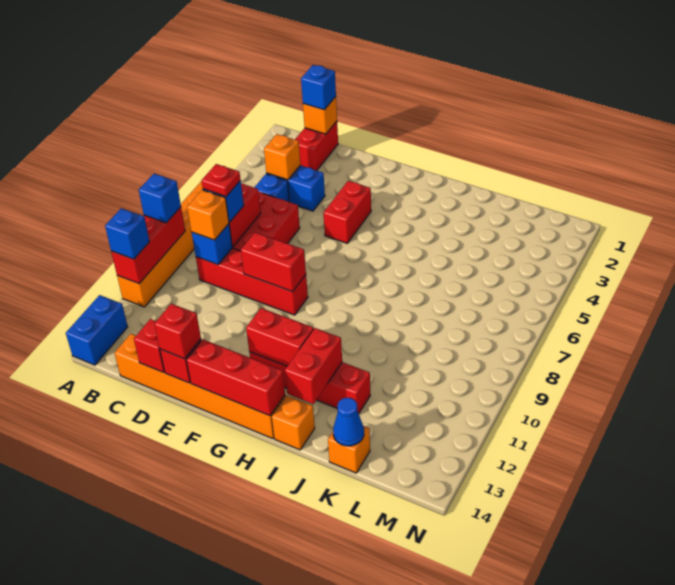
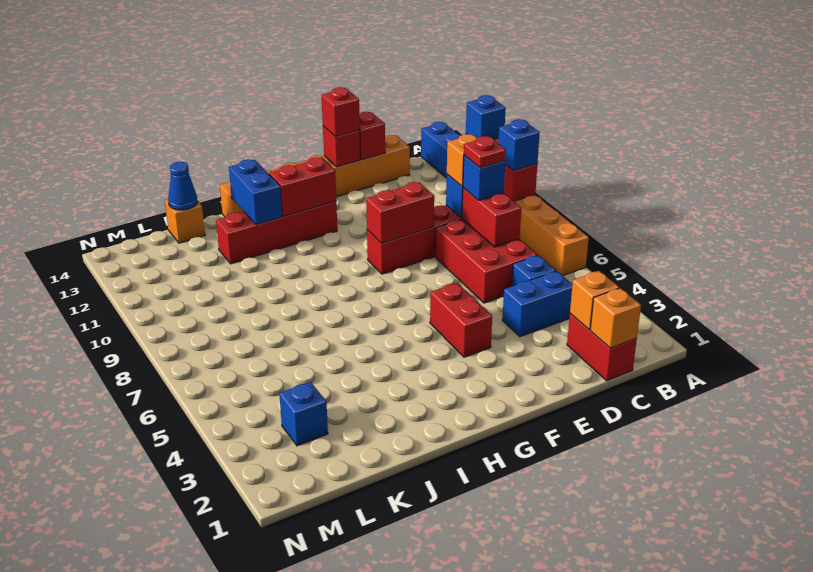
blue 1x1 brick [301,65,336,110] -> blue 1x1 brick moved to [279,382,328,446]
orange 1x1 brick [264,134,300,180] -> orange 1x1 brick moved to [570,271,619,330]
red 1x3 brick [186,339,285,416] -> none
red 1x2 brick [285,328,342,404] -> blue 1x2 brick [229,160,282,225]

